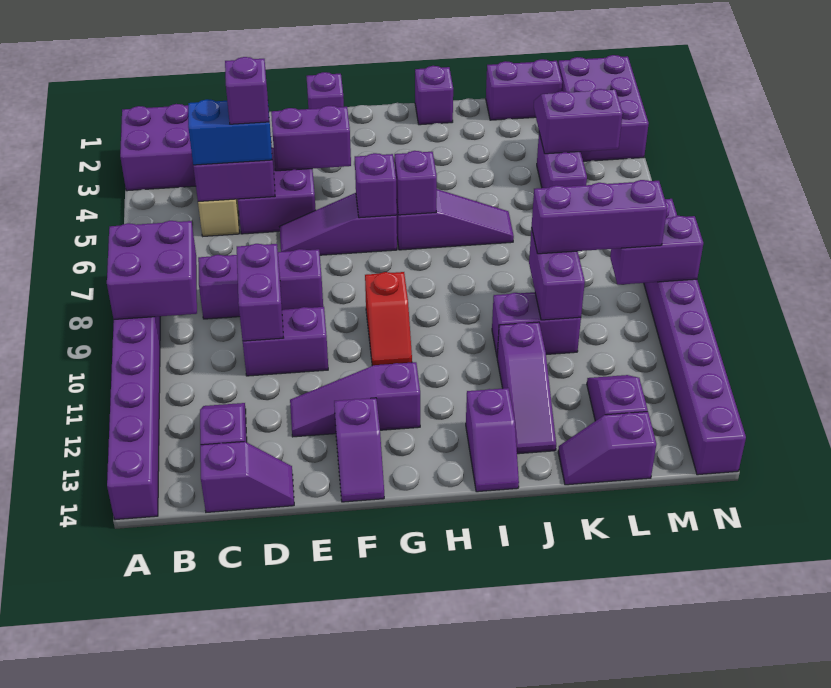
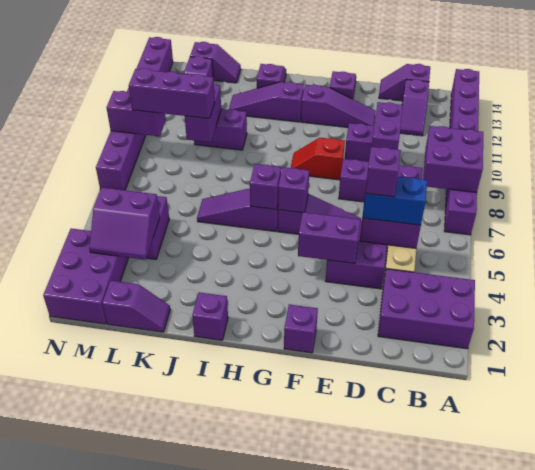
red 1x2 slope [365,272,412,366] -> red 1x2 slope turned to [291,138,345,180]
purple 1x3 slope [497,322,556,454] -> purple 1x3 slope turned to [229,82,304,122]
purple 1x2 brick [486,59,562,120] -> purple 1x2 slope [102,281,170,332]

